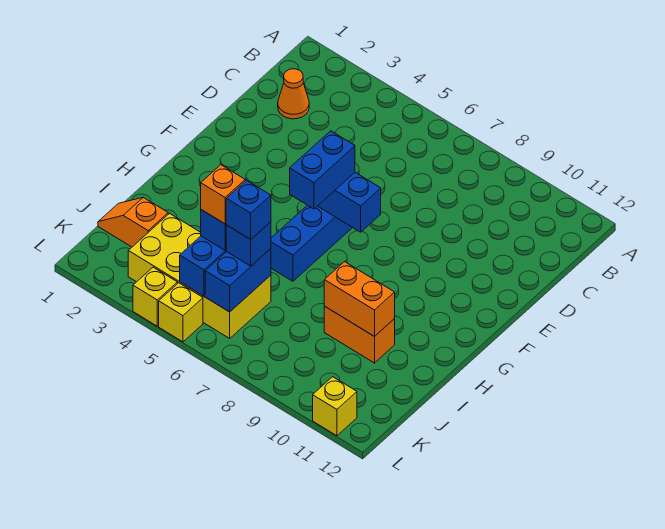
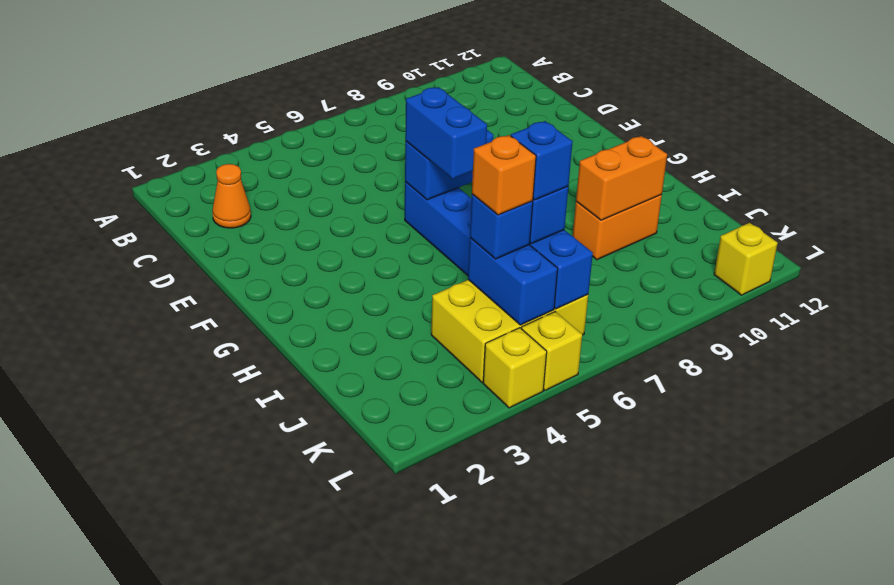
orange 1x2 slope [98,197,168,247] -> none
yellow 2x4 brick [128,214,271,338] -> yellow 2x3 brick [431,280,588,382]

